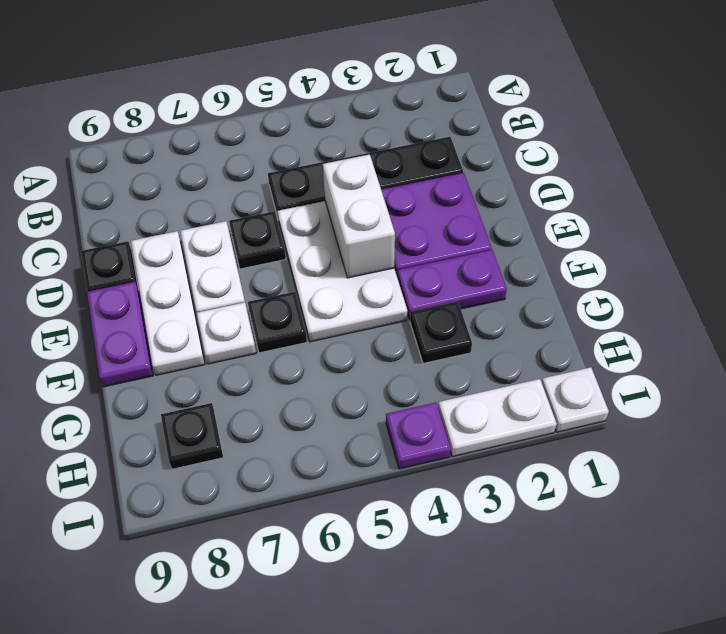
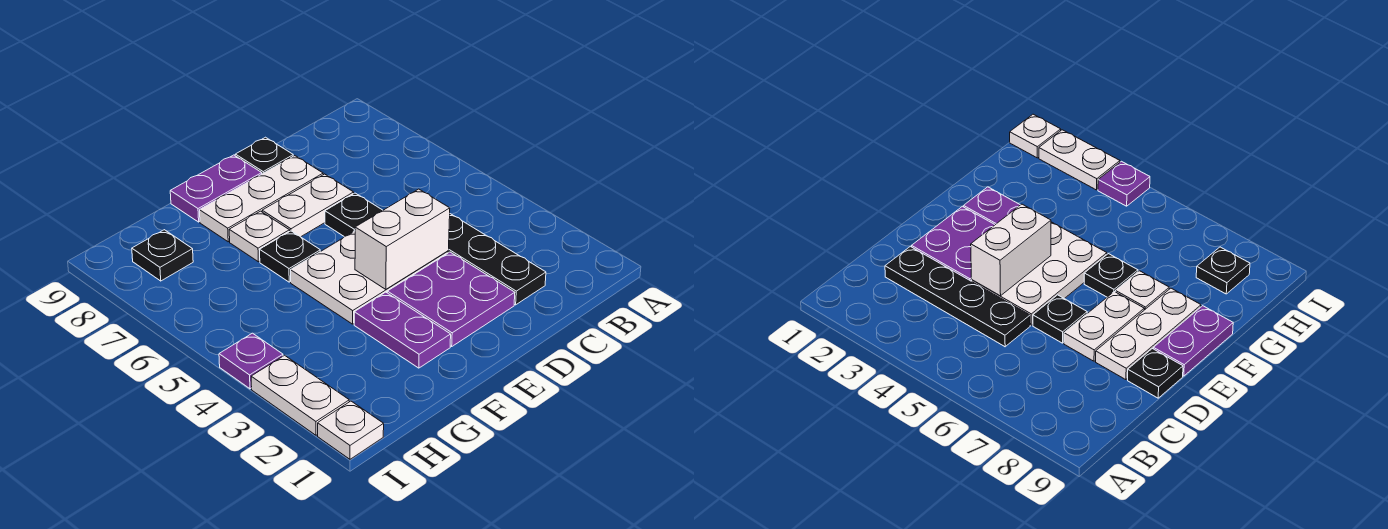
black 1x1 plate [410,302,472,364] -> none

